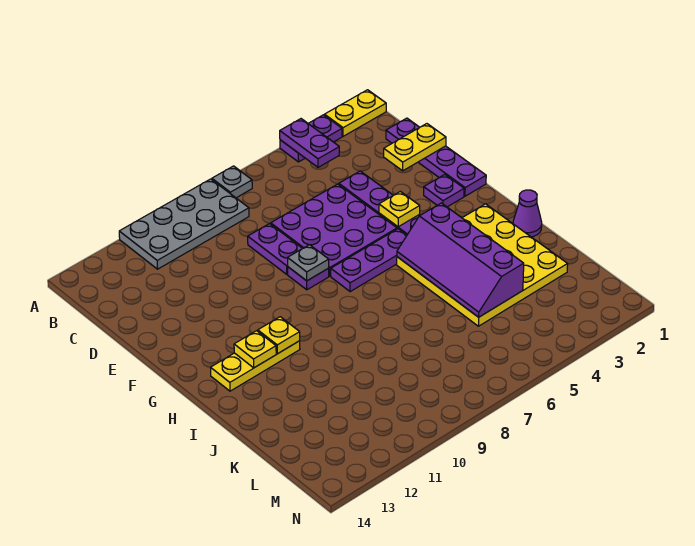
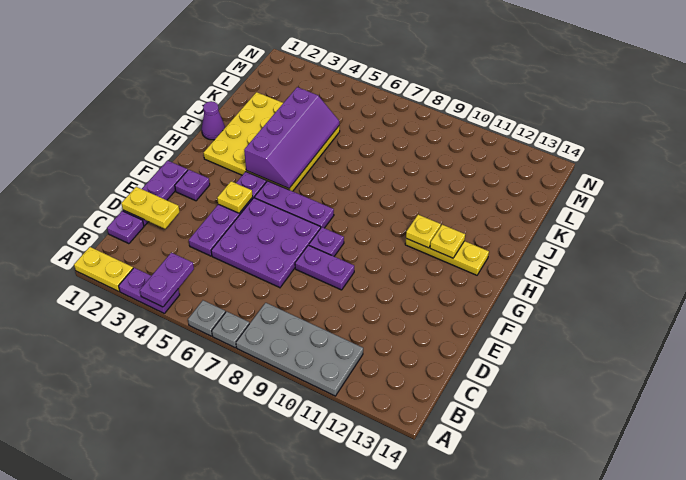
purple 1x2 plate [248,224,303,274] -> purple 1x2 plate turned to [295,245,354,290]
grey 1x1 plate [288,245,329,281] -> grey 1x1 plate moved to [188,300,226,336]

